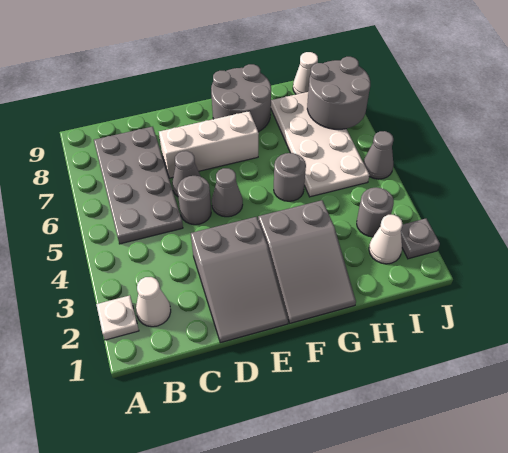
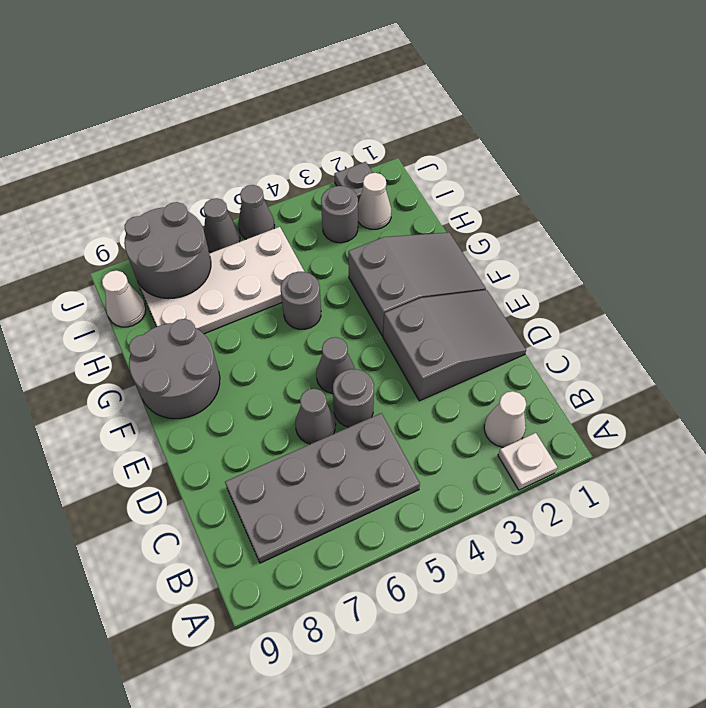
white 1x3 brick [159,111,259,178] -> none
none -> grey 1x1 cone [203,198,240,253]

